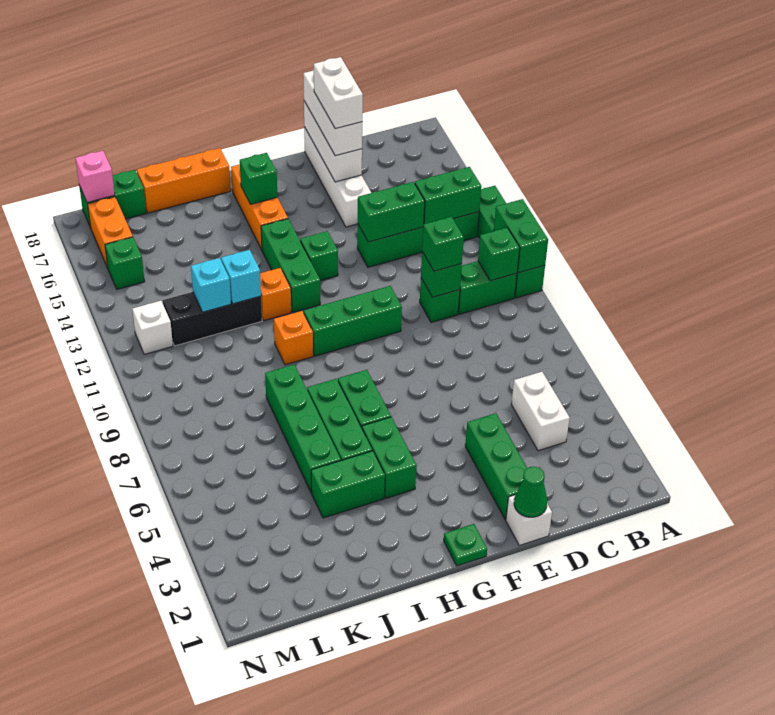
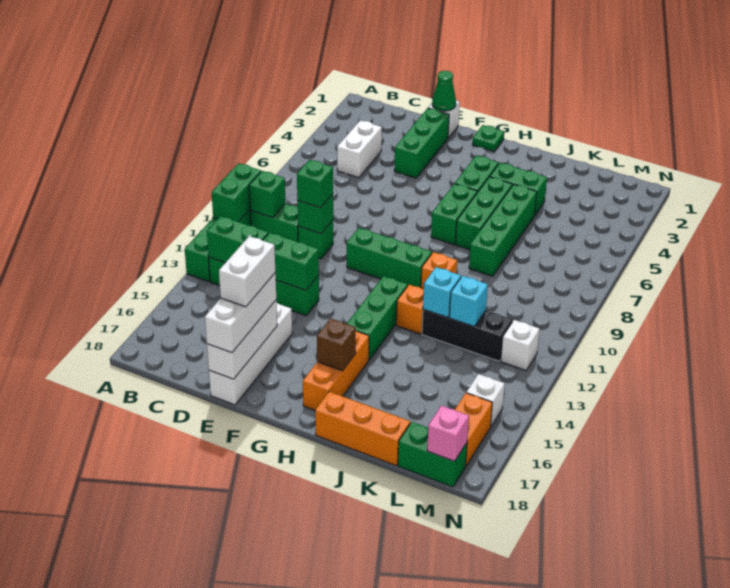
green 1x1 brick [300,231,338,281] -> none
green 1x1 brick [240,153,277,204] -> brown 1x1 brick [317,318,356,371]
green 1x1 brick [105,237,145,289] -> white 1x1 brick [466,374,505,426]

